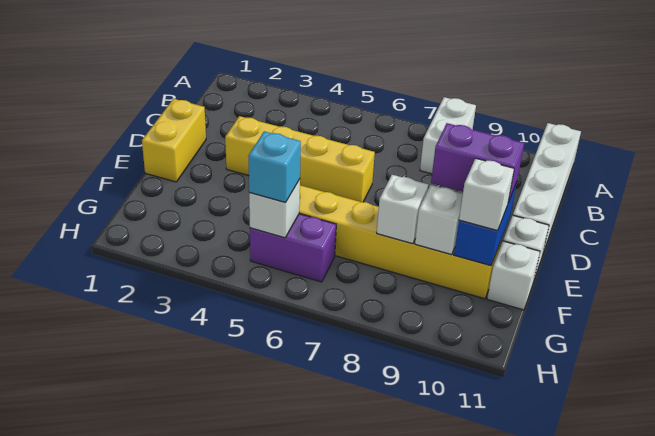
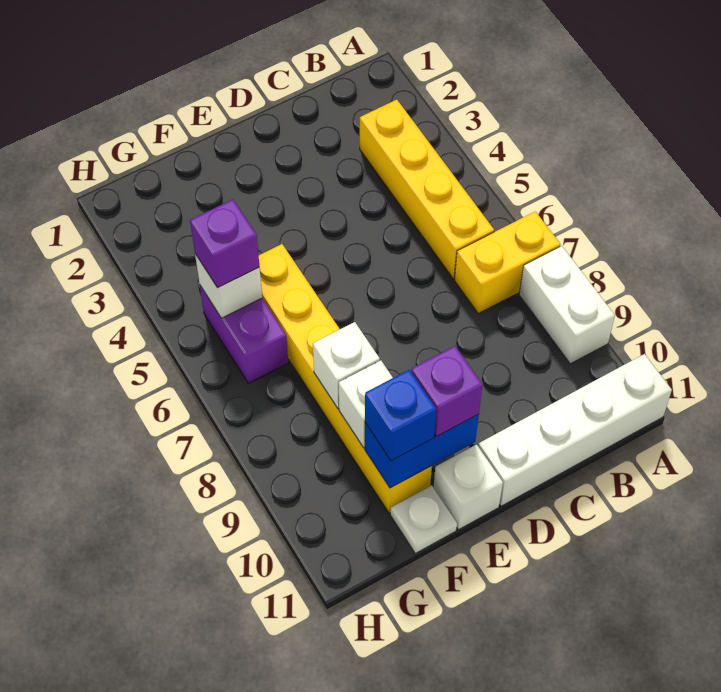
white 1x2 brick [420,97,476,174] -> white 1x2 brick turned to [519,246,615,364]
yellow 1x2 brick [142,99,206,182] -> yellow 1x2 brick moved to [454,211,560,314]
yellow 1x4 brick [225,116,375,202] -> yellow 1x4 brick moved to [360,100,494,279]
purple 1x2 brick [431,123,524,202] -> purple 1x1 brick [411,346,482,437]
white 1x1 brick [459,158,514,231] -> blue 1x1 brick [365,370,436,461]
white 1x1 brick [487,241,540,310] -> white 1x1 plate [390,485,457,553]
cyan 1x1 brick [248,131,301,203] -> purple 1x1 brick [190,199,260,288]

